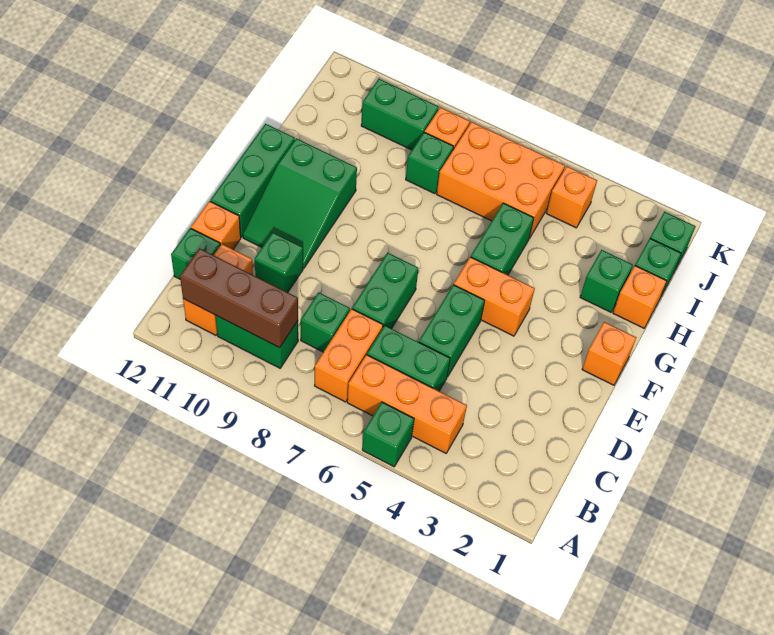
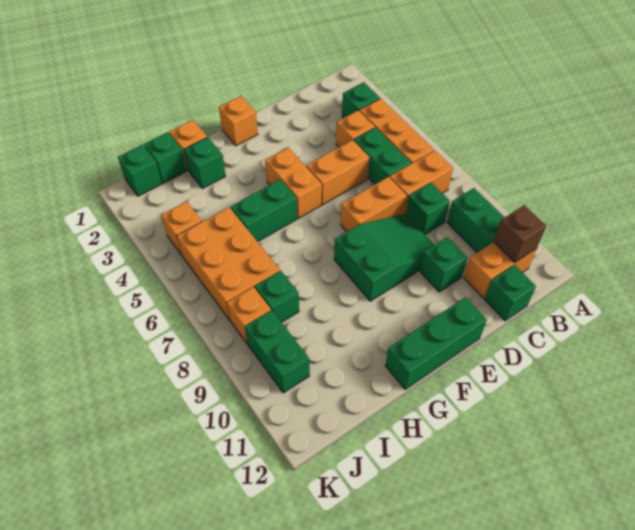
green 1x1 brick [362,402,414,467] -> green 1x1 brick moved to [342,82,380,118]
brown 1x3 brick [180,248,298,348] -> brown 1x1 brick [494,205,546,263]
green 1x2 brick [419,285,485,377] -> orange 1x2 brick [306,140,370,205]
green 1x2 brick [352,253,418,329] -> orange 1x2 brick [341,177,407,232]
orange 1x1 brick [191,201,241,249] -> orange 1x1 brick moved to [336,110,375,147]
green 2x3 slope [243,138,357,268] -> green 2x3 slope moved to [334,214,434,301]

